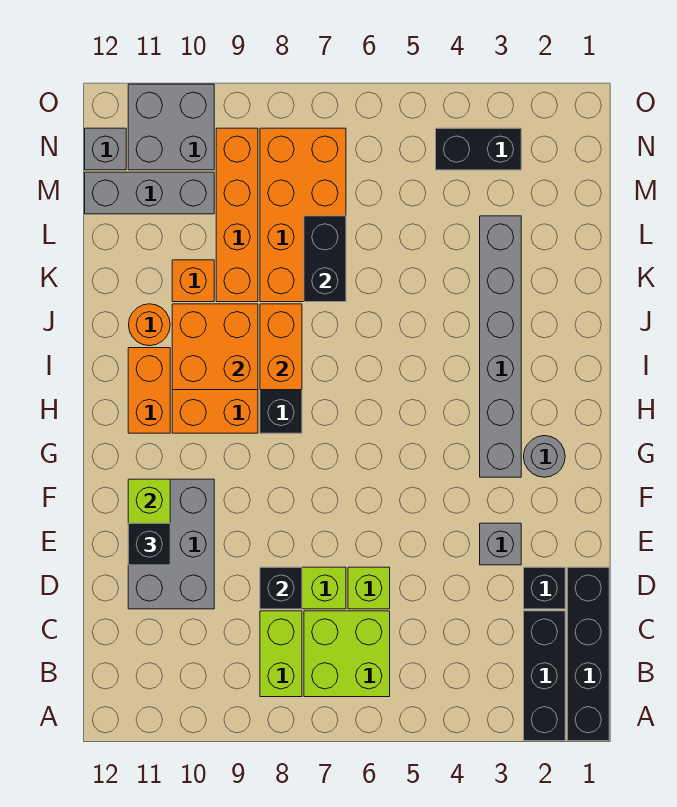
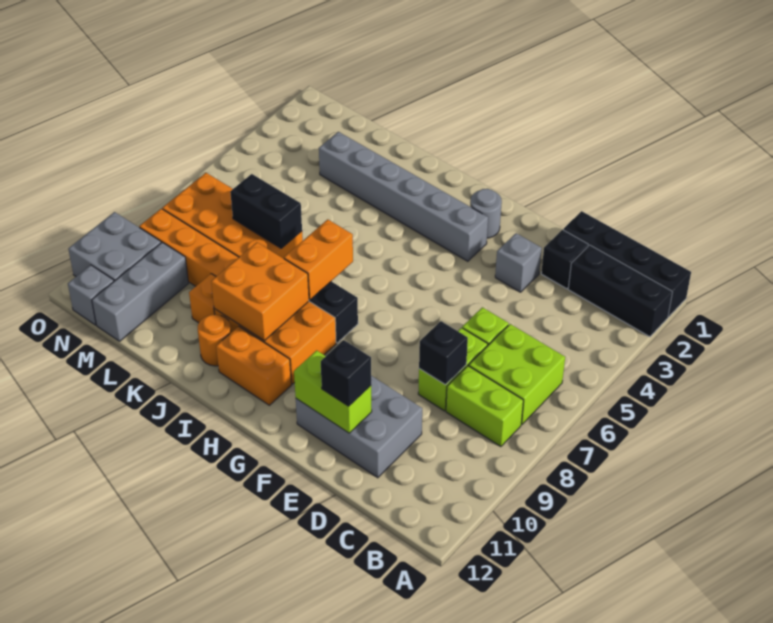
orange 1x2 brick [260,304,302,390] -> orange 1x2 brick turned to [284,219,353,300]
black 1x2 brick [436,128,521,170] -> none

